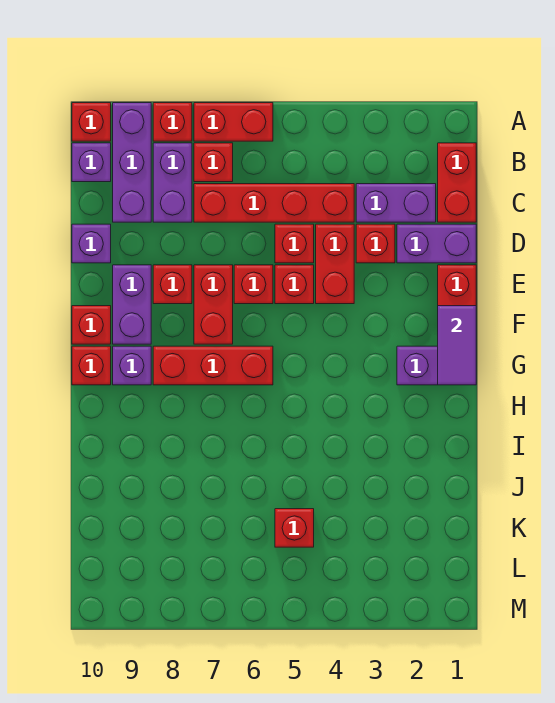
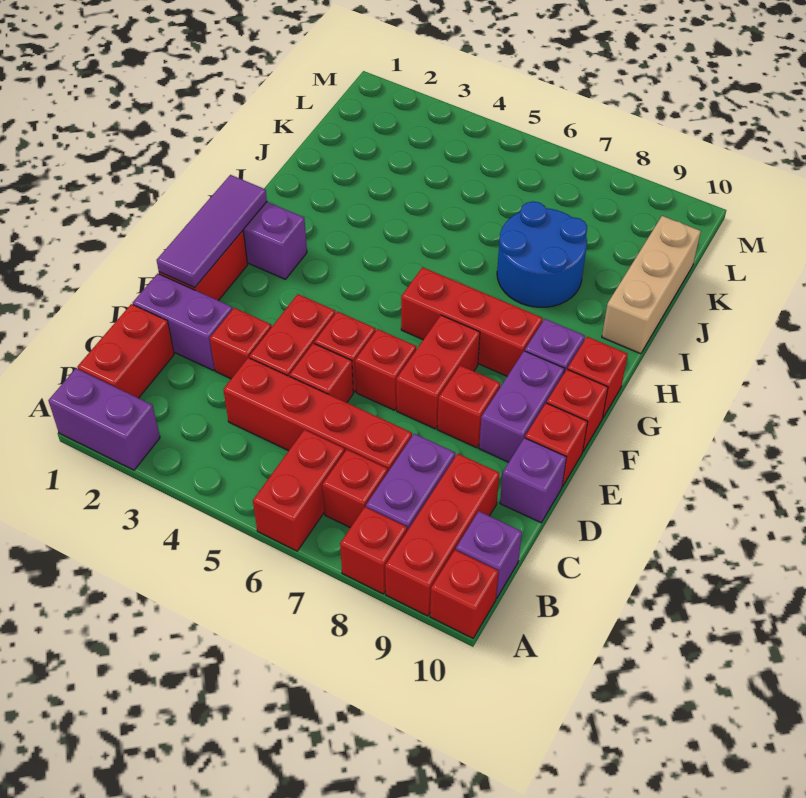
red 1x2 brick [194,103,273,141] -> red 1x2 brick turned to [253,430,345,551]
purple 1x3 brick [113,103,151,222] -> red 1x3 brick [385,454,500,616]
purple 1x2 brick [356,184,436,222] -> purple 1x2 brick moved to [48,369,160,470]
purple 1x2 tile [438,306,476,385] -> purple 1x3 tile [157,175,267,288]
none -> blue 2x2 round brick [497,201,587,307]
none -> tan 1x3 brick [602,216,701,354]
red 1x1 brick [275,509,314,547] -> red 1x1 brick moved to [525,403,588,487]

